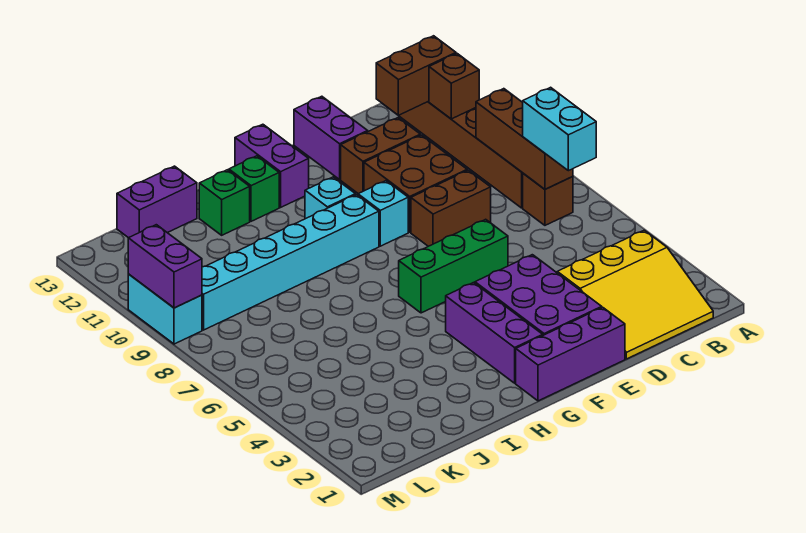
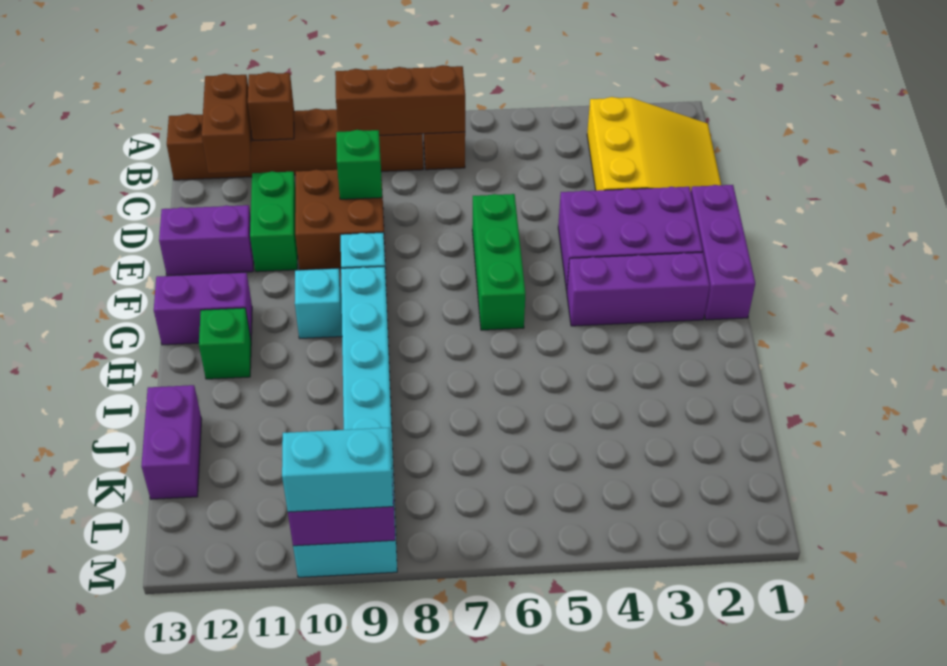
cyan 1x2 brick [523,87,596,171] -> cyan 1x2 brick moved to [282,428,393,512]
brown 1x2 brick [411,170,491,246] -> none
brown 1x2 brick [341,118,420,194] -> green 1x2 brick [250,171,298,272]
green 1x1 brick [199,170,250,235] -> green 1x1 brick moved to [336,130,382,199]

